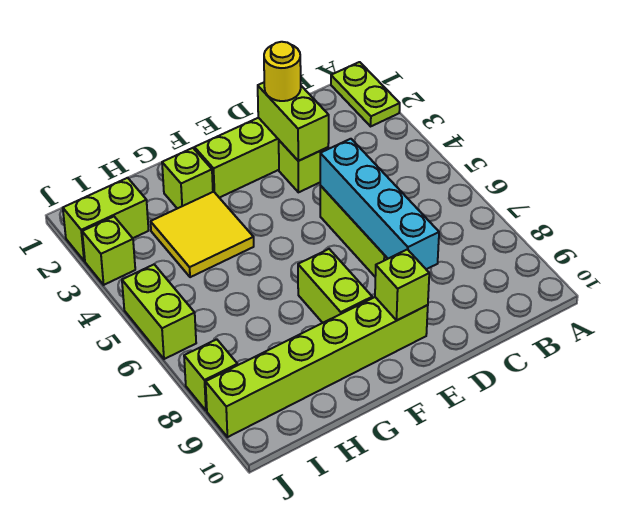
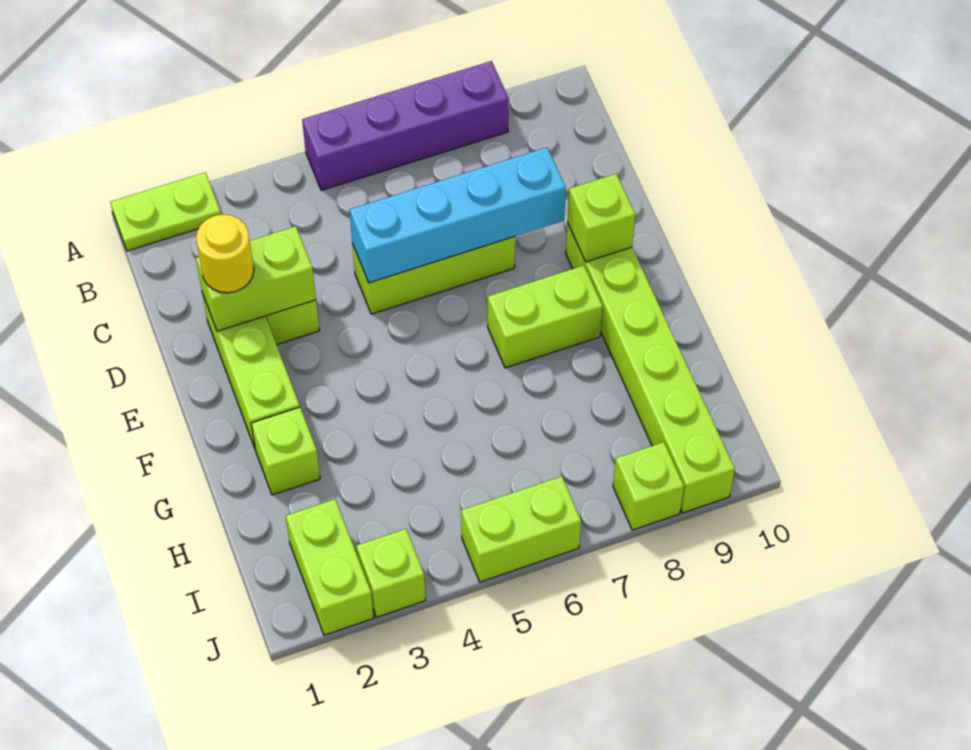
none -> purple 1x4 brick [302,61,509,190]
yellow 2x2 tile [151,192,254,277] -> none

